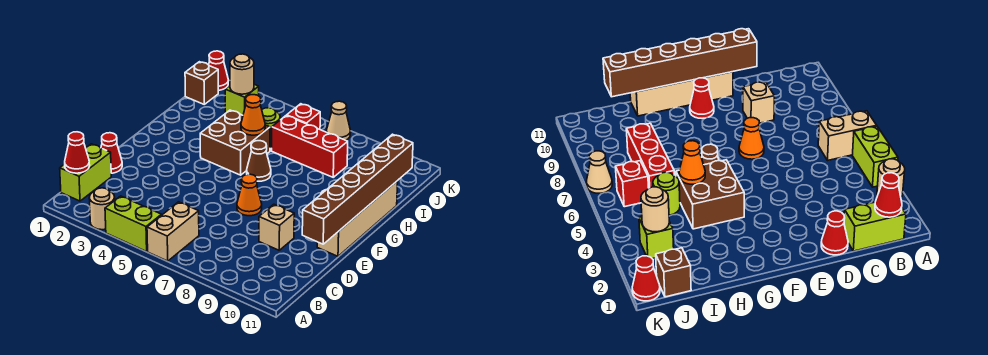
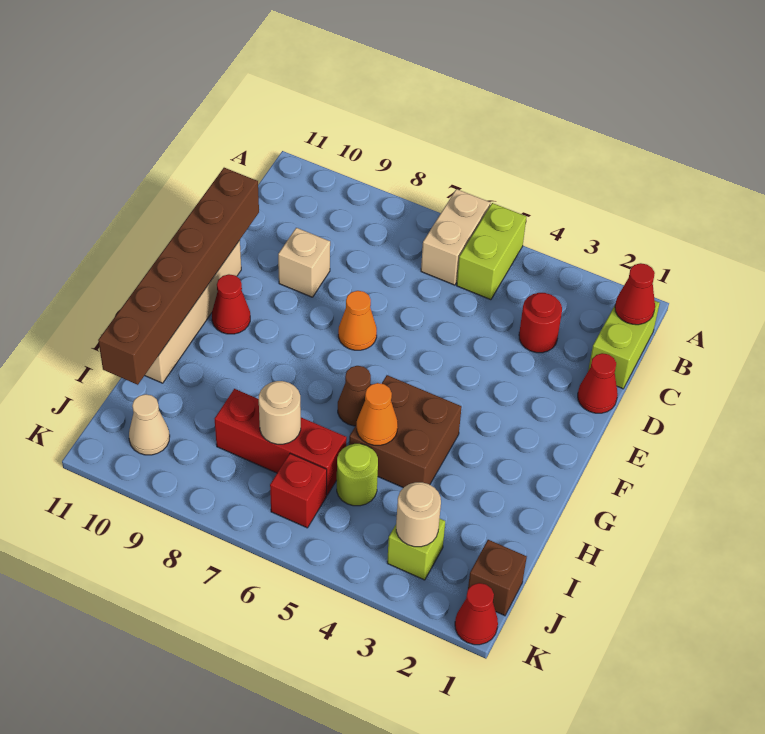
tan 1x1 round brick [89,188,115,230] -> tan 1x1 round brick moved to [259,381,301,444]
lime 1x2 brick [105,196,162,251] -> lime 1x2 brick turned to [457,203,526,300]
none -> red 1x1 round brick [519,293,562,353]
tan 1x1 cone [326,101,351,140] -> tan 1x1 cone moved to [129,394,170,455]

